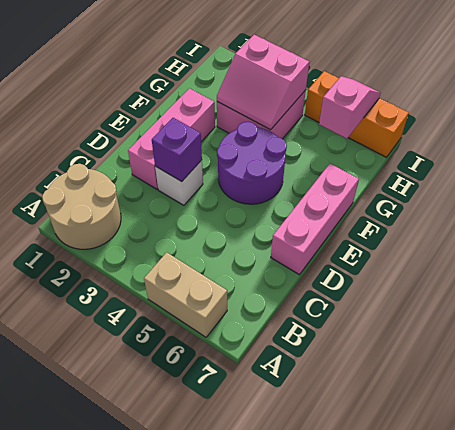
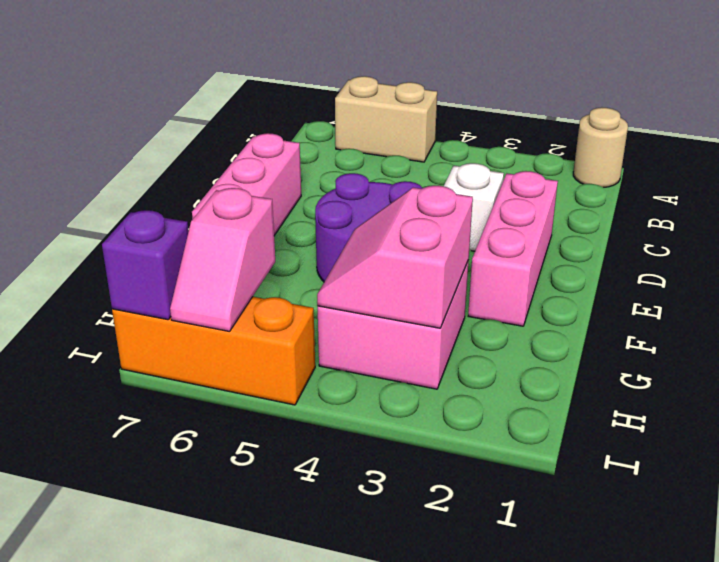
tan 2x2 round brick [42,164,121,249] -> tan 1x1 round brick [573,107,628,187]
purple 1x1 brick [152,118,202,181] -> purple 1x1 brick moved to [102,210,189,320]
pink 2x2 slope [217,35,309,130] -> pink 2x2 slope turned to [317,186,473,328]

